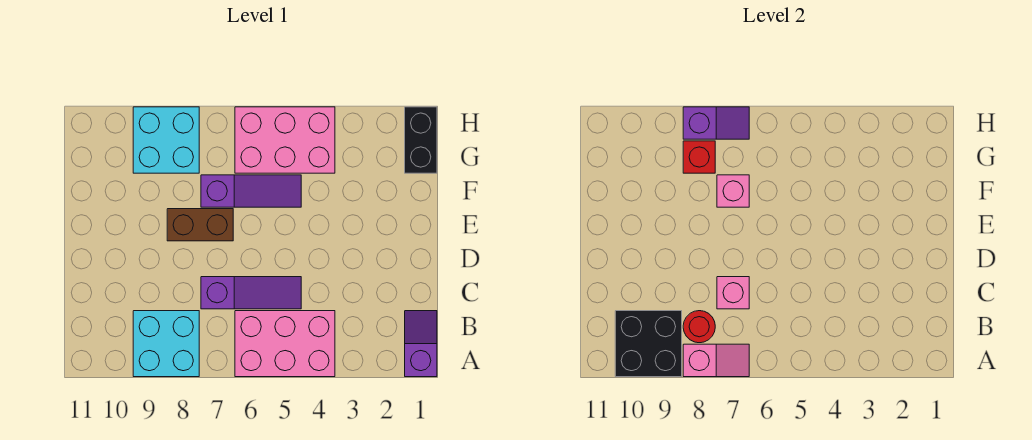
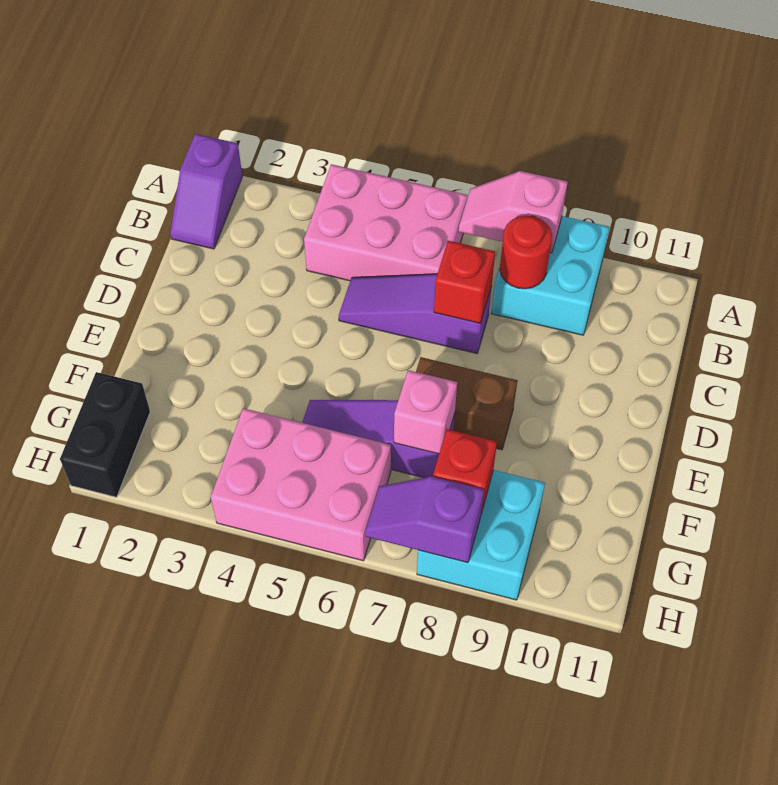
black 2x2 brick [615,311,682,377] -> none
pink 1x1 brick [717,277,749,309] -> red 1x1 brick [434,241,495,323]

